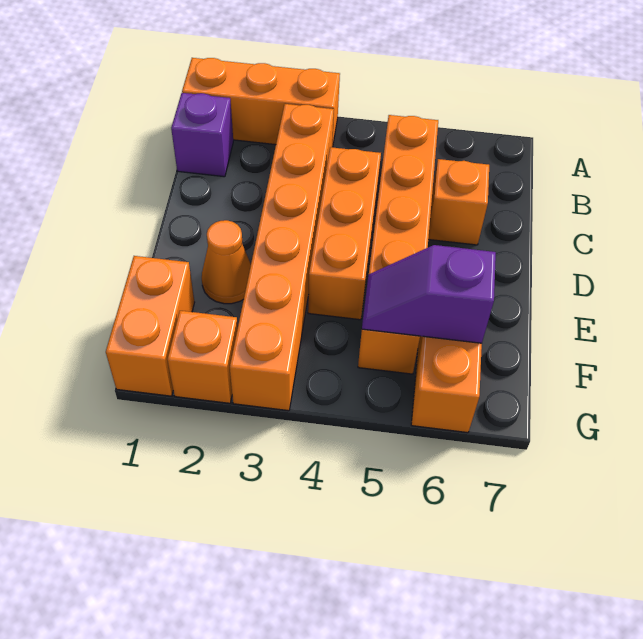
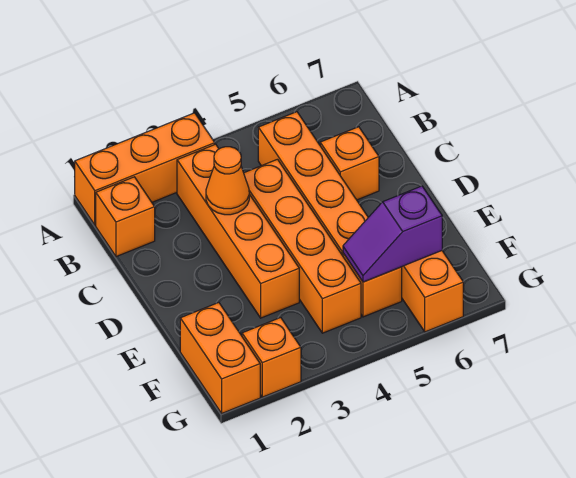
purple 1x1 brick [171,93,233,177] -> orange 1x1 brick [96,177,155,257]
orange 1x6 brick [230,104,334,411] -> orange 1x4 brick [177,144,299,318]
orange 1x3 brick [308,147,381,320] -> orange 1x4 brick [244,159,361,333]
orange 1x1 cone [202,220,251,304] -> orange 1x1 cone moved to [206,147,249,215]

